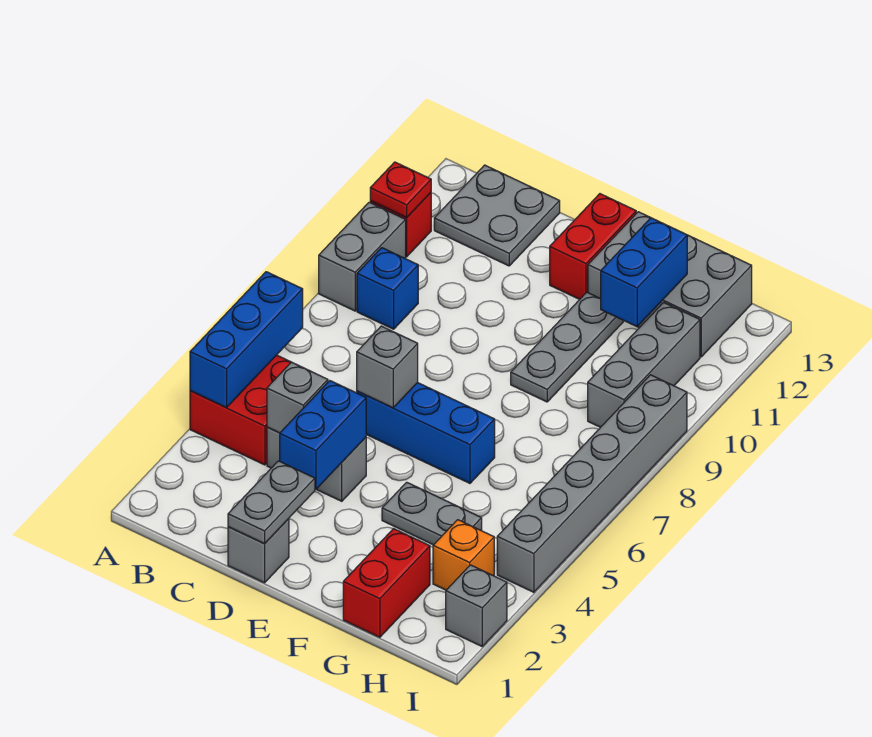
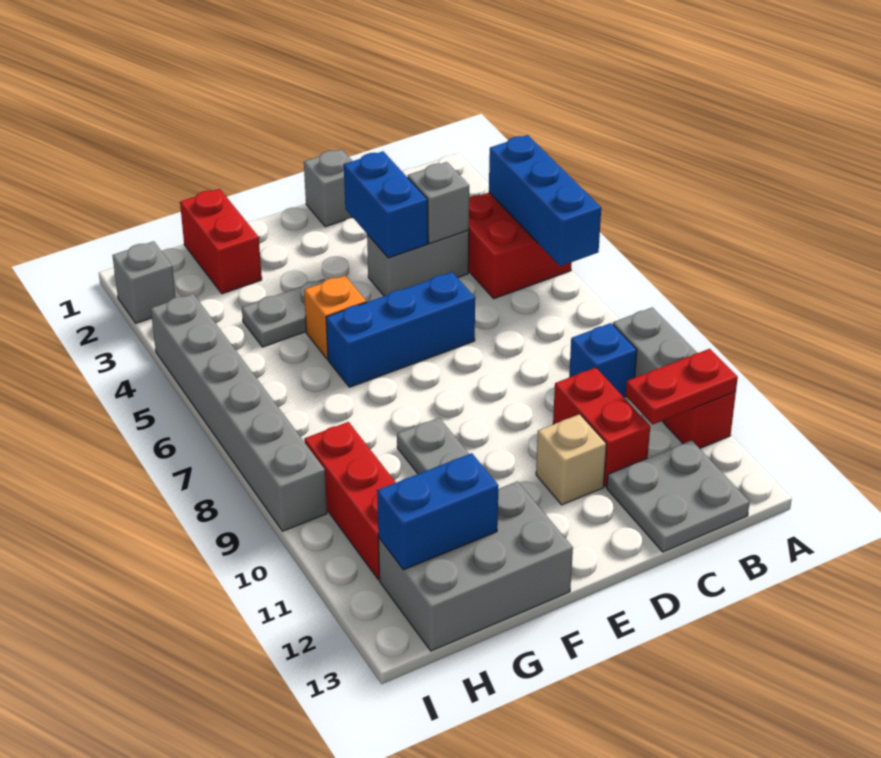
red 1x1 plate [370,162,431,217] -> red 1x2 plate [626,349,738,424]
grey 1x2 plate [228,461,315,544] -> none
grey 1x1 brick [357,326,418,408] -> none
none -> tan 1x1 brick [536,414,606,505]
red 1x2 brick [550,194,636,299] -> red 1x2 brick moved to [553,368,650,487]
blue 1x2 brick [601,218,687,327] -> blue 1x2 brick turned to [377,453,499,570]
orange 1x1 brick [433,520,494,590] -> orange 1x1 brick moved to [304,275,366,359]
grey 1x3 brick [588,302,700,427] -> red 1x3 brick [304,422,396,580]

